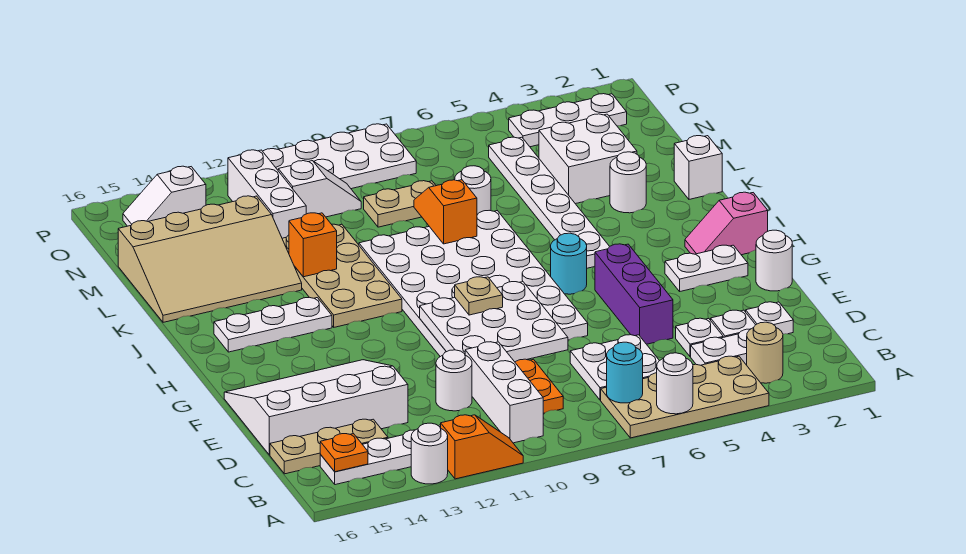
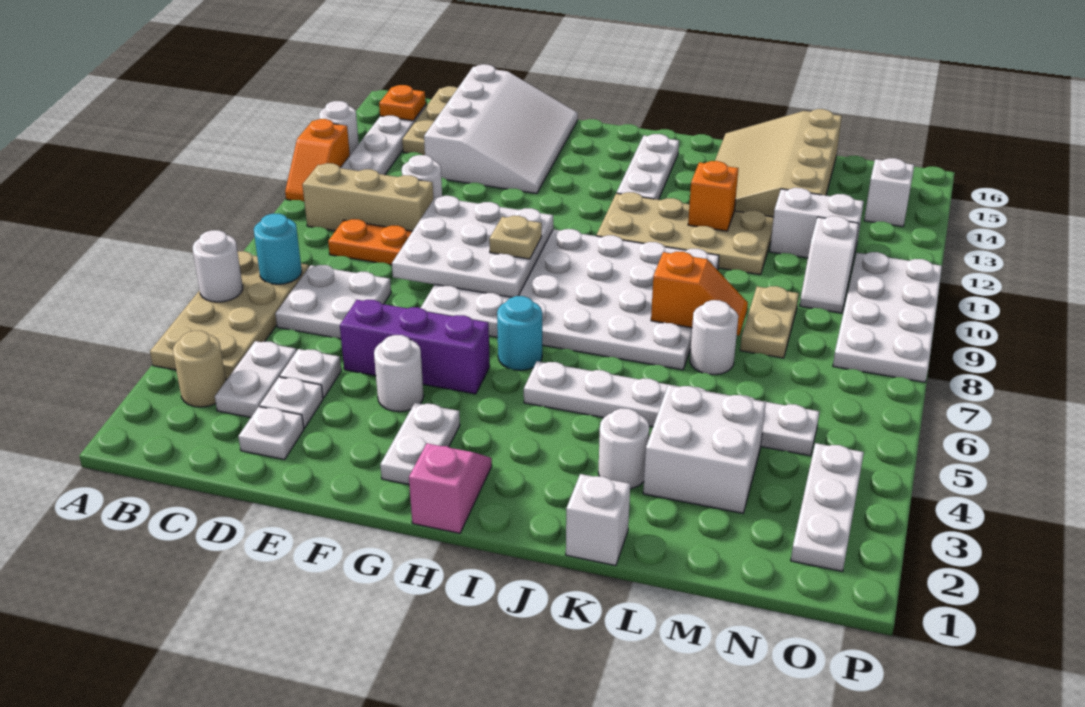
white 1x3 brick [465,342,543,443] -> tan 1x3 brick [302,163,433,231]
white 1x1 round brick [756,230,792,291] -> white 1x1 round brick moved to [374,335,424,412]
white 1x3 brick [228,150,306,238] -> white 1x2 brick [770,188,864,260]

